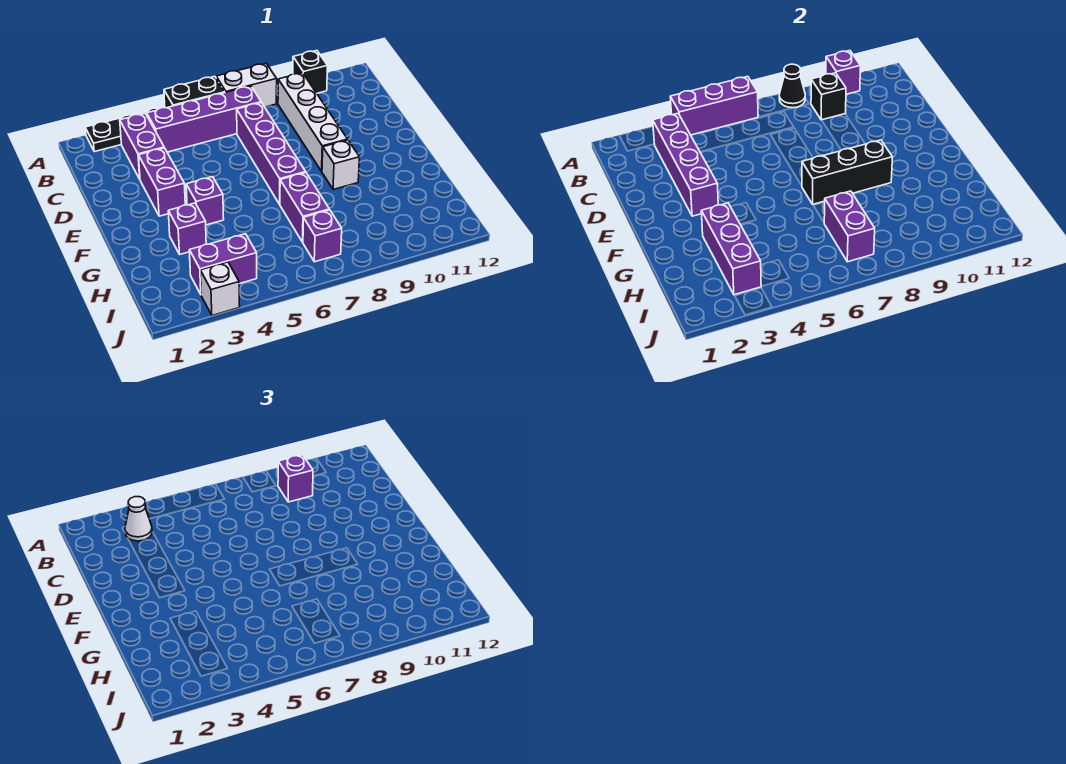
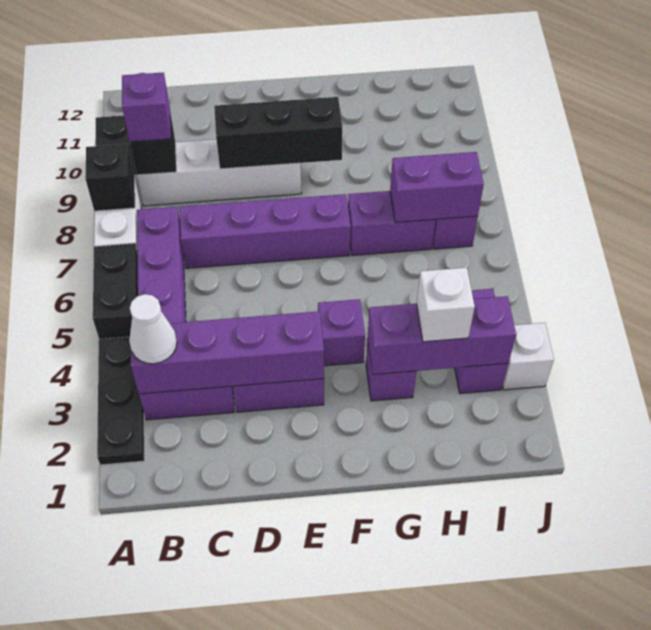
purple 1x3 brick [670,76,758,135] -> none
black 1x1 cone [779,64,805,108] -> black 1x1 brick [85,144,135,211]
purple 1x1 brick [826,51,861,94] -> none
black 1x3 brick [802,140,893,204] -> black 1x3 brick turned to [214,97,342,169]
white 1x1 brick [322,140,360,190] -> white 1x1 brick moved to [417,268,475,342]

